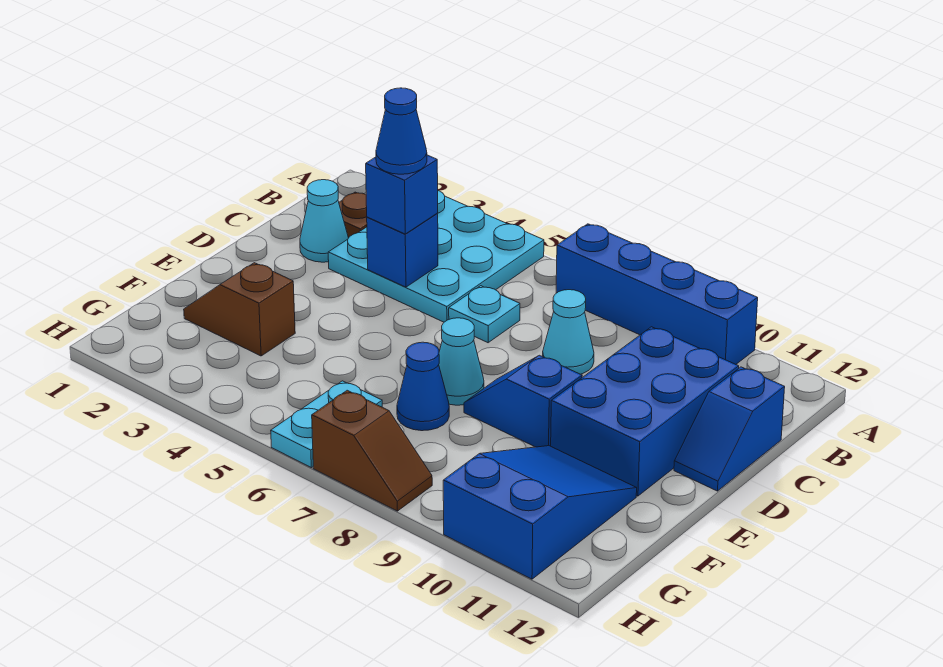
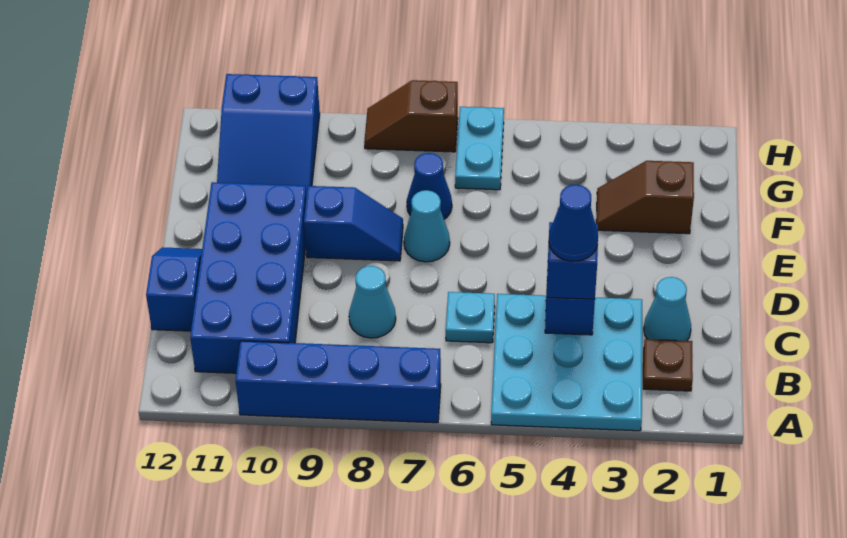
blue 2x3 brick [551,327,739,496] -> blue 2x4 brick [190,182,306,373]
brown 1x2 slope [184,263,295,356] -> brown 1x2 slope turned to [596,161,694,234]

